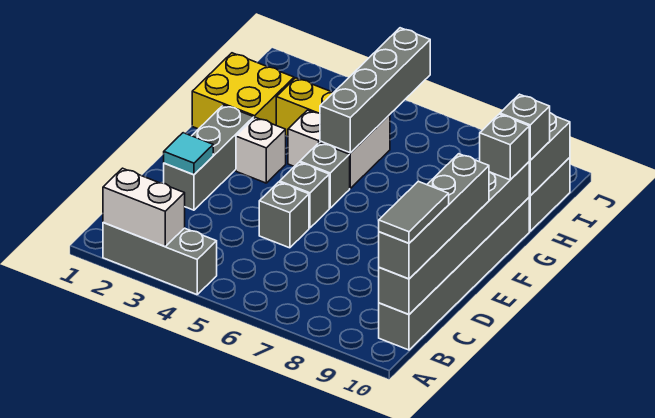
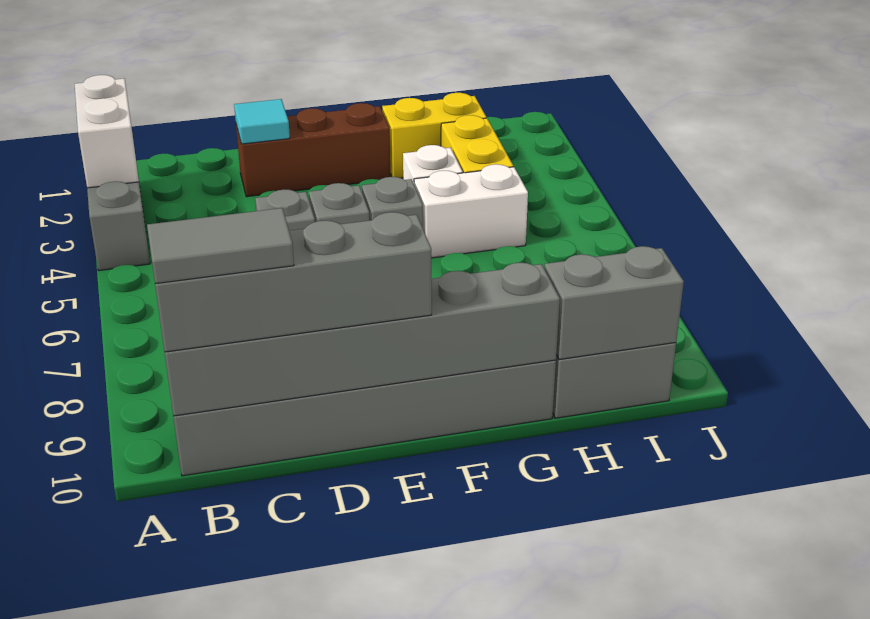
grey 1x3 brick [164,105,254,210] -> brown 1x3 brick [236,103,390,197]
white 1x1 brick [236,117,286,183] -> none
yellow 2x2 brick [192,53,294,129] -> yellow 1x2 brick [382,93,486,178]
grey 1x4 brick [320,28,430,153] -> none
grey 1x1 brick [480,114,529,180] -> none
grey 1x1 brick [500,94,550,160] -> none

